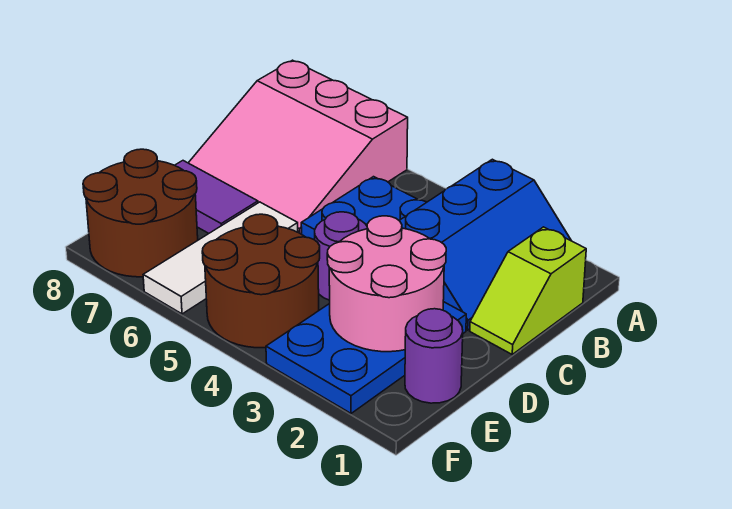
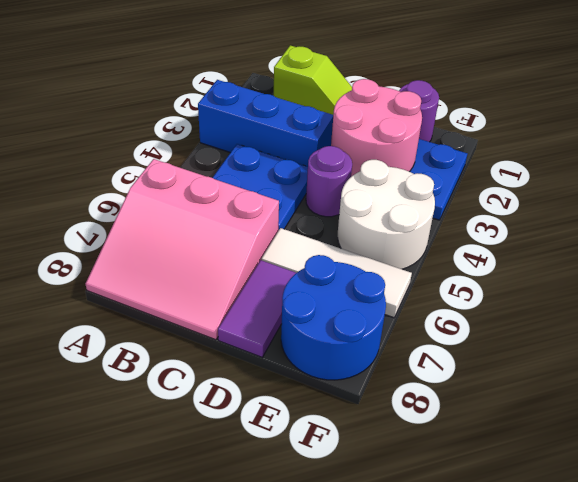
pink 3x3 slope [189,60,408,234] -> pink 3x3 slope turned to [85,159,279,340]
brown 2x2 round brick [202,214,320,348] -> white 2x2 round brick [338,160,435,269]
brown 2x2 round brick [83,149,198,277] -> blue 2x2 round brick [281,255,386,380]

